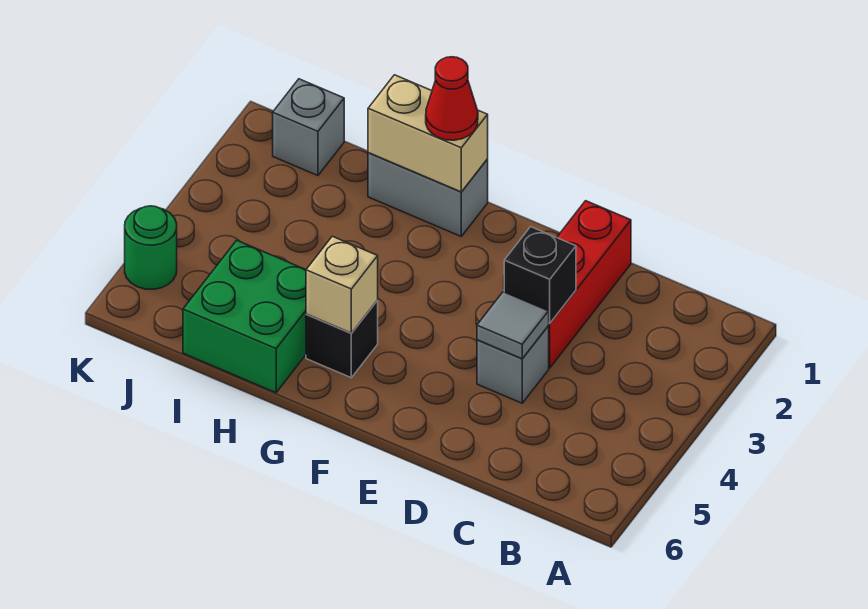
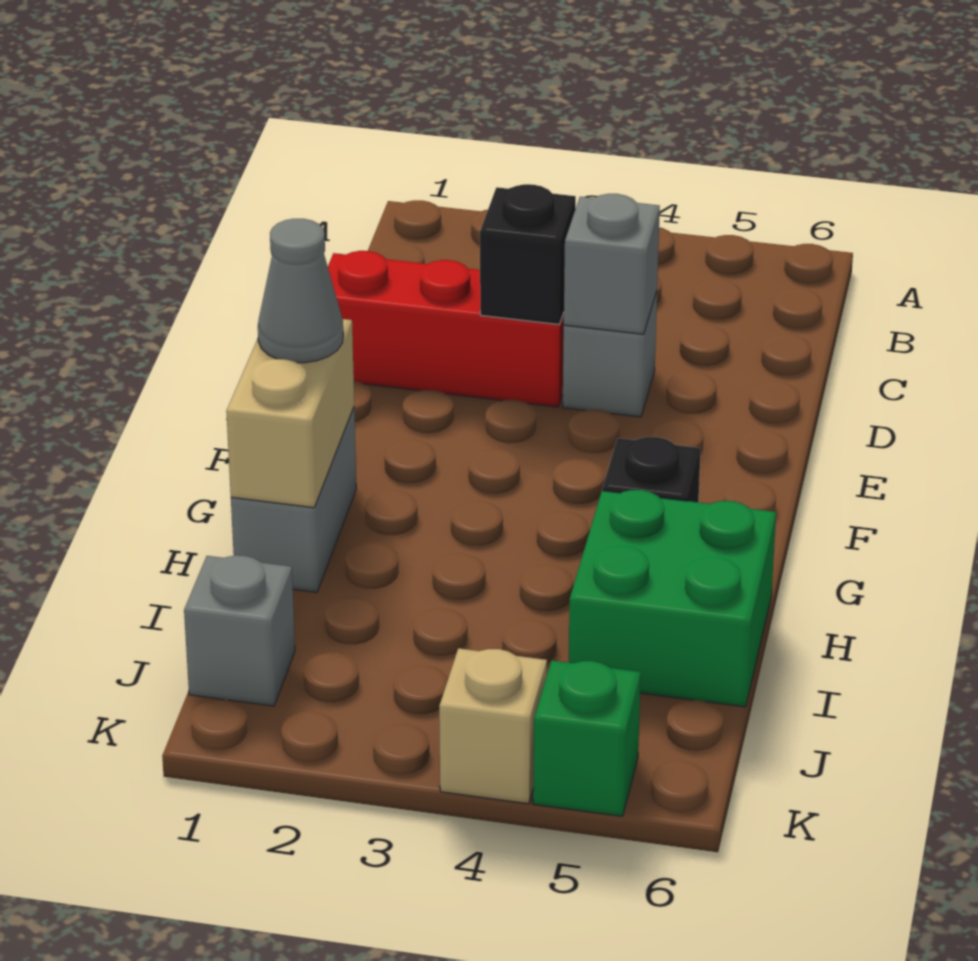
grey 1x1 tile [477,292,549,359] -> grey 1x1 brick [564,194,660,334]
red 1x1 cone [426,57,478,140] -> grey 1x1 cone [258,219,343,363]
tan 1x1 brick [306,236,378,333] -> tan 1x1 brick moved to [439,648,547,804]
green 1x1 round brick [125,206,177,289] -> green 1x1 brick [533,660,641,816]

